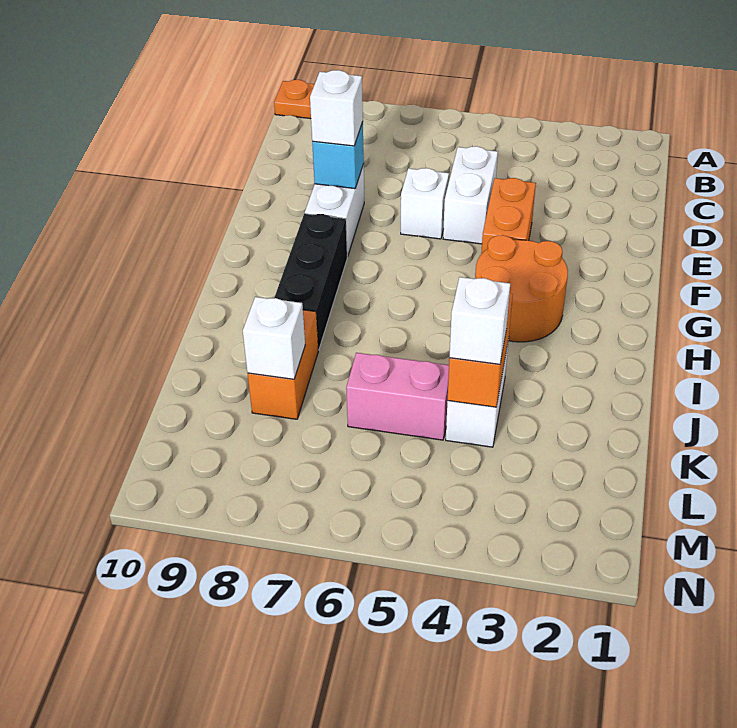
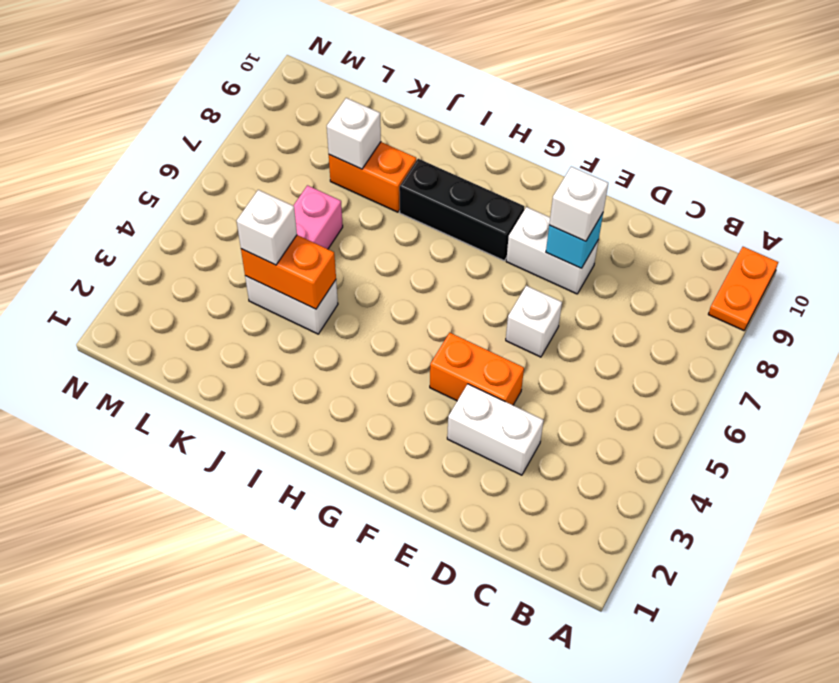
white 1x2 brick [443,146,498,244] -> white 1x2 brick moved to [447,384,544,475]
orange 2x2 round brick [475,235,568,342] -> none

